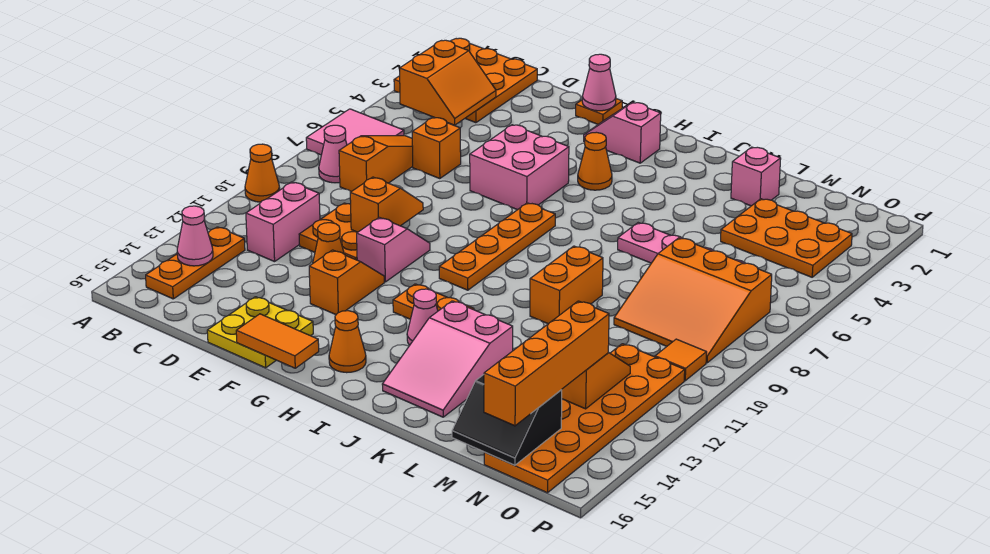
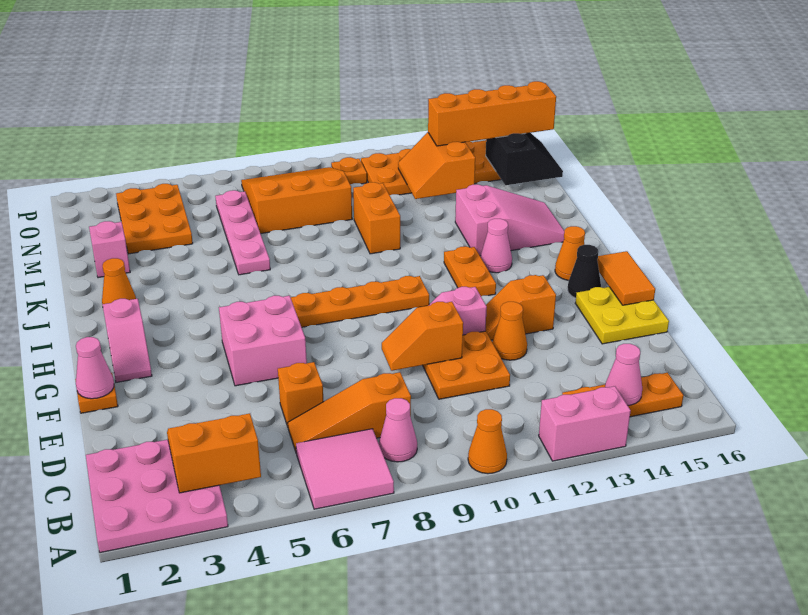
orange 3x3 plate [394,38,537,123] -> pink 3x3 plate [86,440,228,553]
pink 1x2 brick [246,182,320,262] -> pink 1x2 brick moved to [539,386,631,461]
none -> black 1x1 cone [568,245,601,298]
orange 1x1 cone [578,132,612,190] -> orange 1x1 cone moved to [102,258,136,304]
orange 1x2 brick [530,246,603,324] -> orange 1x2 brick turned to [353,182,400,254]
orange 3x3 slope [614,238,772,363] -> orange 3x3 slope turned to [241,167,352,234]
orange 1x1 tile [655,339,707,381] -> orange 1x1 plate [331,157,367,184]

